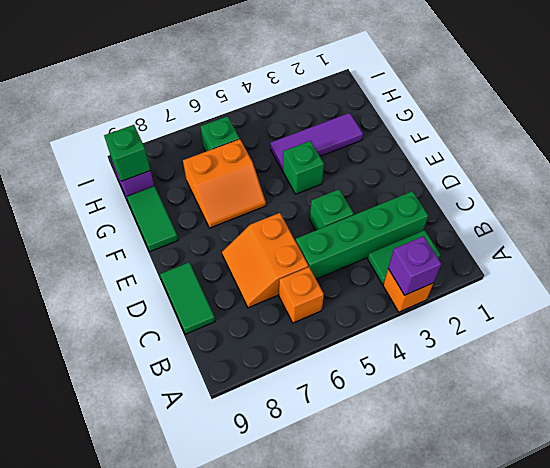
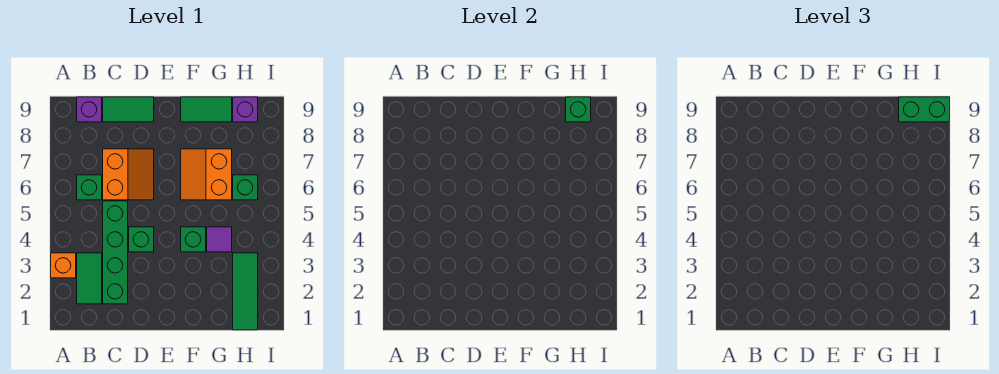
purple 1x1 brick [388,236,441,295] -> purple 1x1 brick moved to [77,97,102,122]
orange 1x1 brick [279,267,324,323] -> green 1x1 brick [77,175,102,200]
orange 2x2 slope [222,213,308,308] -> orange 2x2 slope turned to [103,149,154,200]
purple 1x3 tile [270,113,363,171] -> purple 1x1 tile [207,227,232,252]
none -> green 1x3 tile [233,253,258,330]
none -> green 1x2 brick [899,97,950,122]

